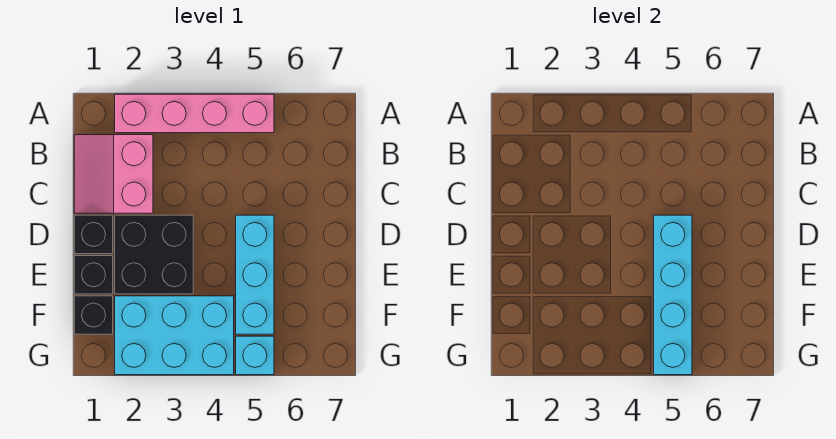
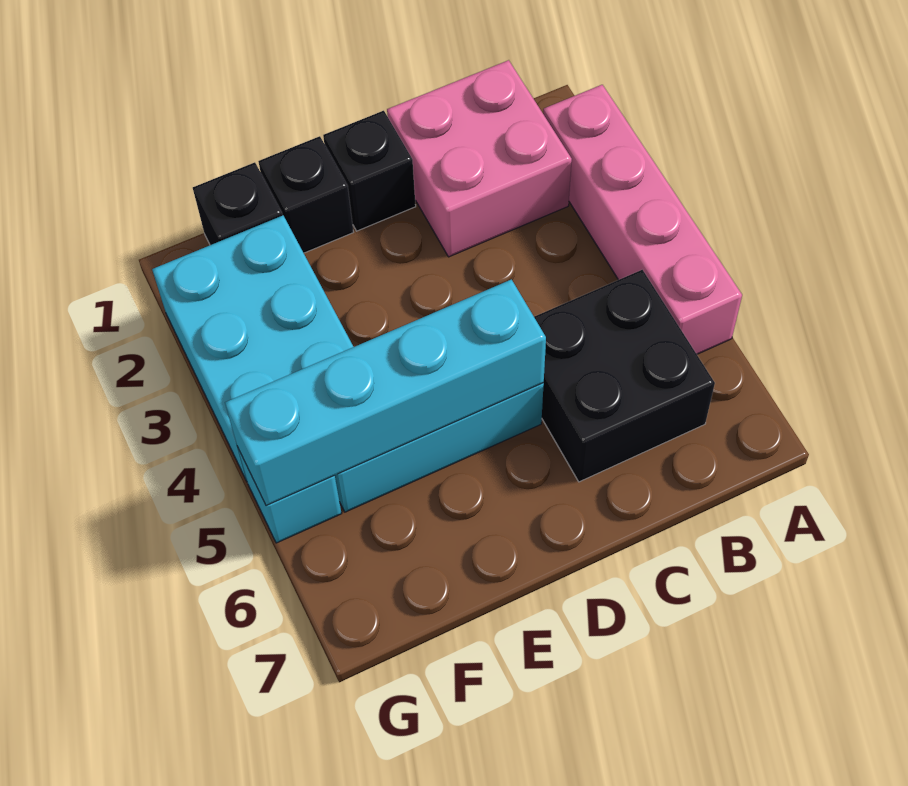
pink 2x2 slope [74,135,153,213] -> pink 2x2 brick [387,60,572,257]
black 2x2 brick [115,215,193,294] -> black 2x2 brick moved to [534,270,715,482]

